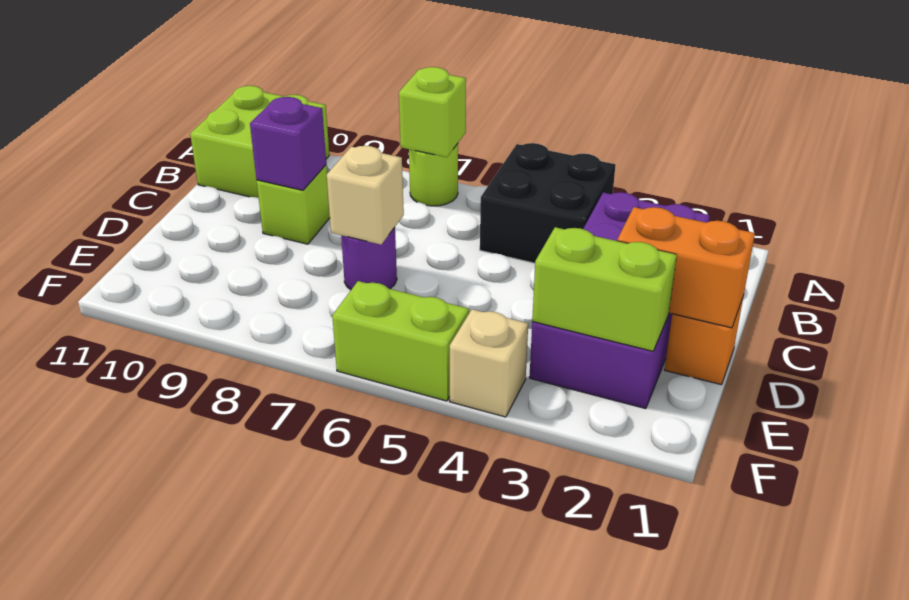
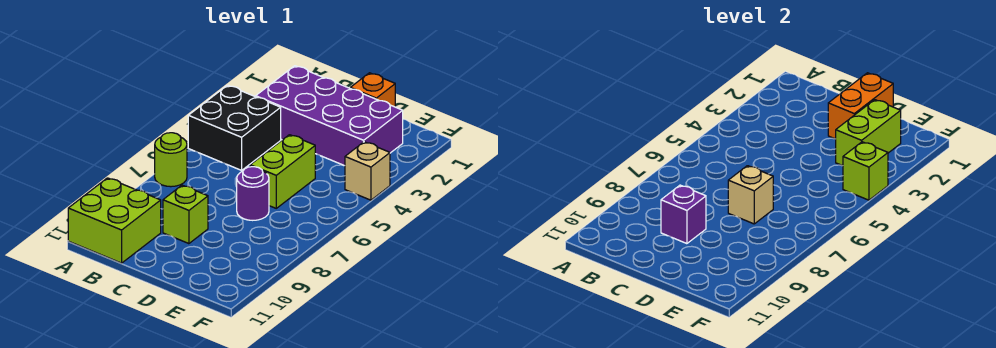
lime 1x1 brick [399,67,466,157] -> lime 1x1 brick moved to [843,142,888,200]
lime 1x2 brick [332,281,469,401] -> lime 1x2 brick moved to [250,135,315,208]

